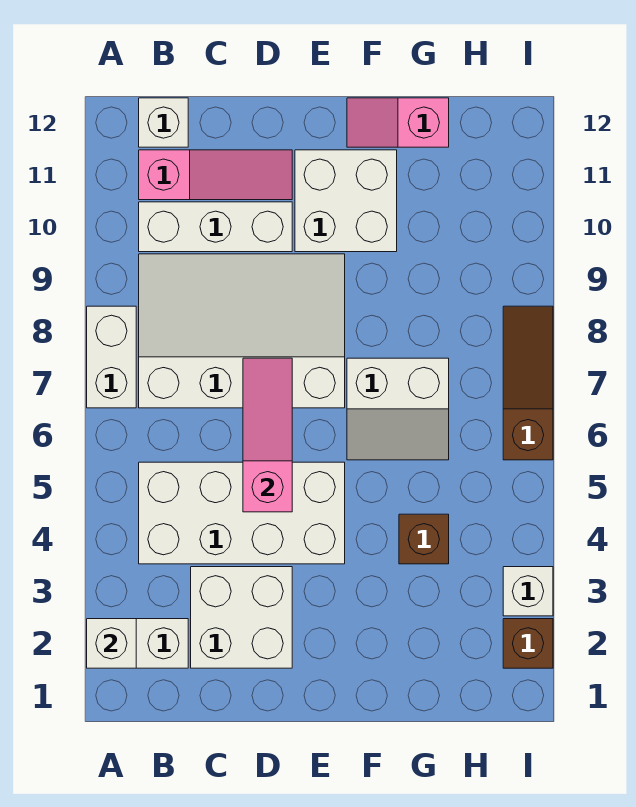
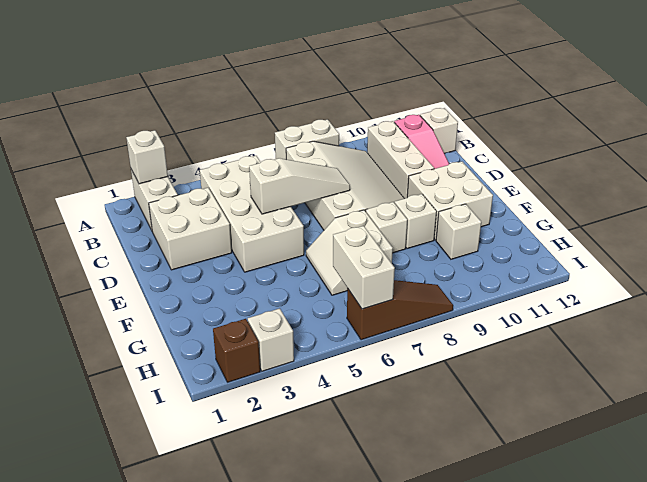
pink 1x3 slope [243,358,292,512] -> white 1x3 slope [249,158,350,214]
none -> white 1x1 brick [366,202,407,253]
none -> white 1x1 brick [395,194,437,249]
pink 1x2 slope [347,98,449,147] -> none
brown 1x1 brick [399,514,449,564] -> none
none -> white 1x1 brick [436,204,481,259]
none -> white 1x2 brick [333,226,395,309]

